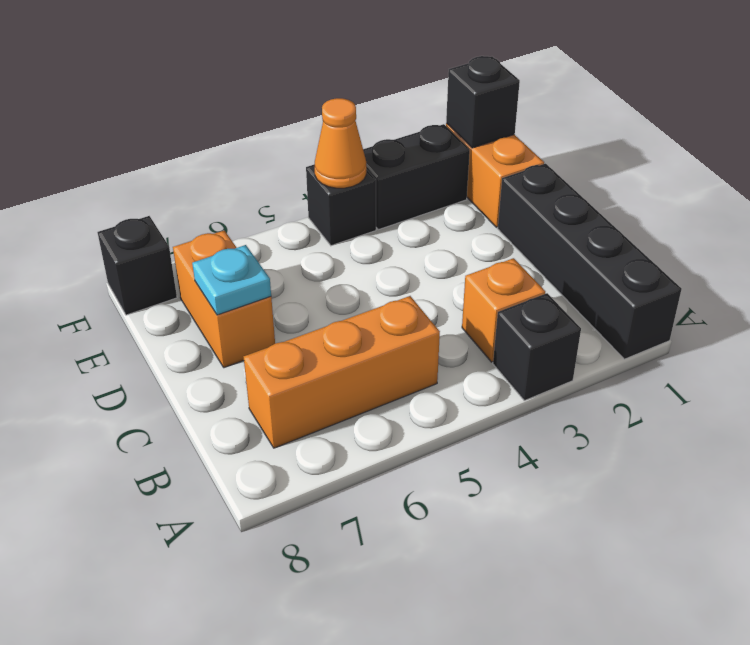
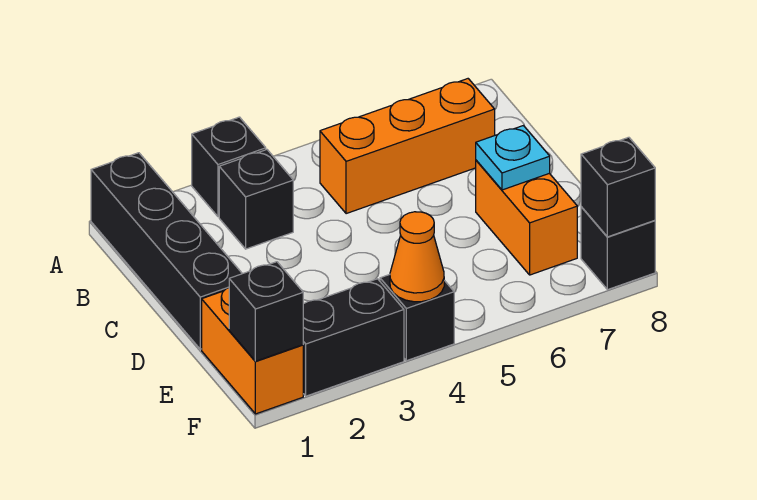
orange 1x1 brick [462,258,545,362] -> black 1x1 brick [219,150,293,249]
none -> black 1x1 brick [581,137,655,237]

